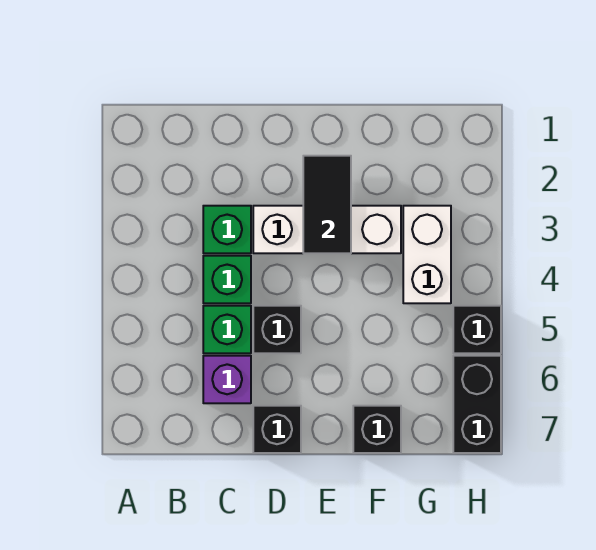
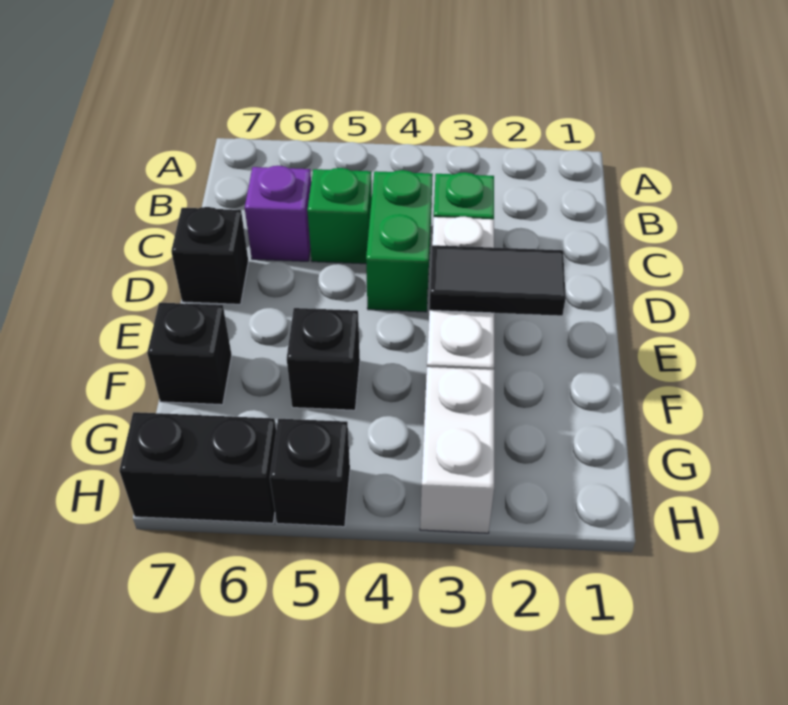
green 1x1 brick [203,256,251,303] -> green 1x2 brick [366,170,433,312]
black 1x1 brick [253,306,301,353] -> black 1x1 brick moved to [287,308,360,410]
white 1x2 brick [403,206,451,303] -> white 1x2 brick turned to [420,367,494,533]

